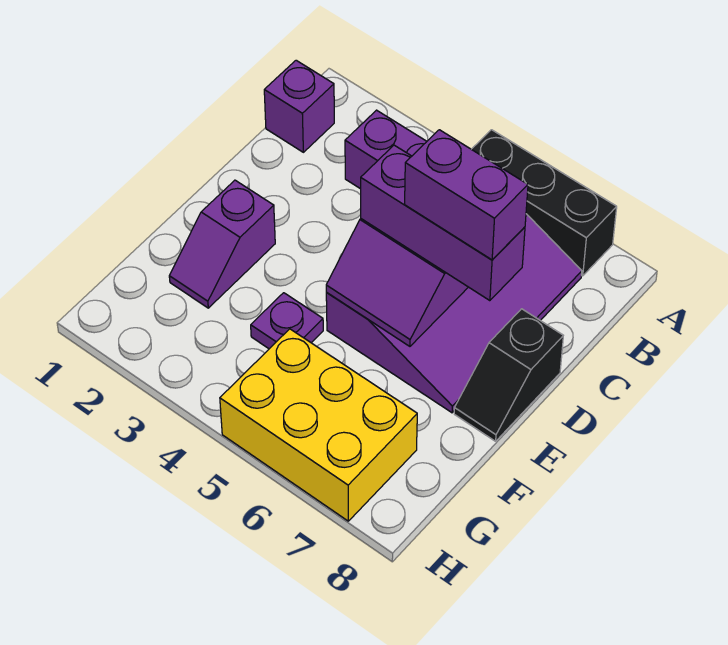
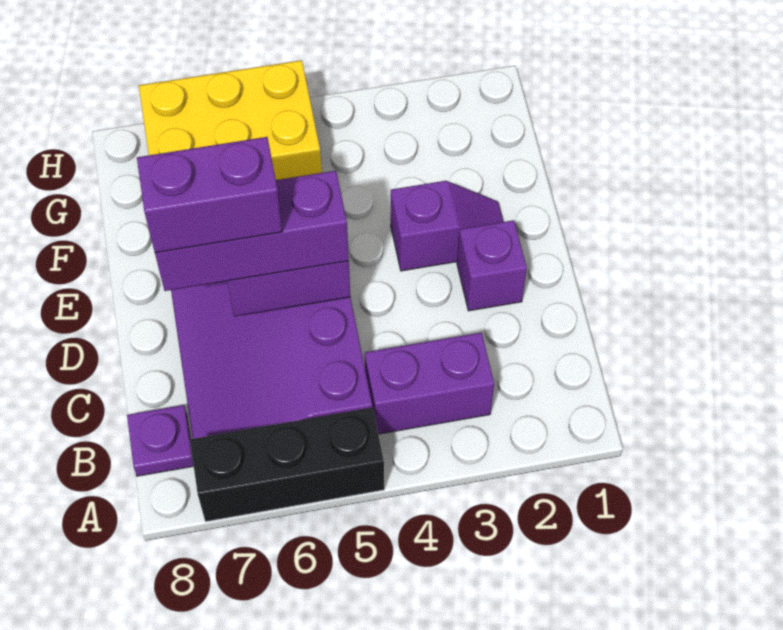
purple 1x1 brick [264,60,334,152] -> purple 1x1 brick moved to [457,220,527,311]
black 1x2 slope [454,309,563,441] -> none
purple 1x2 slope [169,180,275,308] -> purple 1x2 slope turned to [391,181,503,271]
purple 1x1 plate [251,293,323,349] -> purple 1x1 plate moved to [127,405,193,476]

